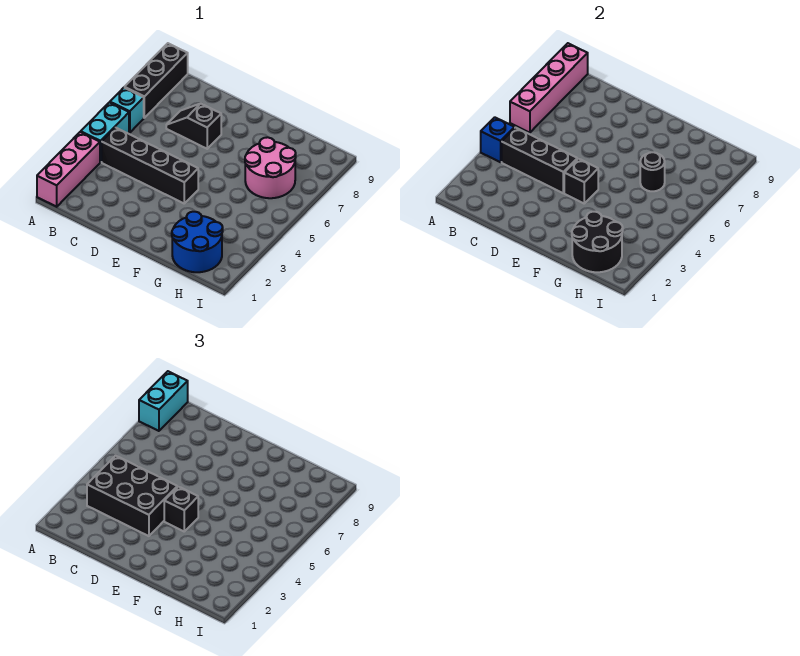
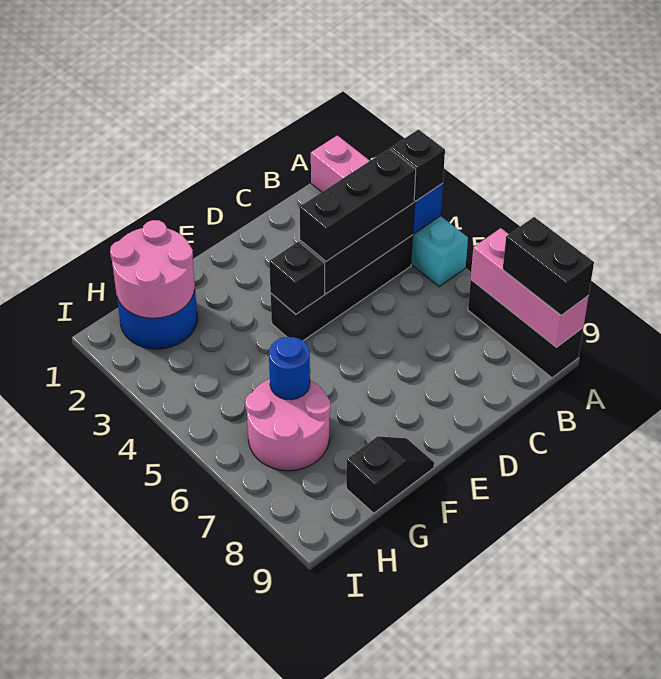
cyan 1x1 brick [110,88,144,133] -> none
pink 1x4 brick [510,43,588,133] -> pink 1x3 brick [471,228,589,347]
cyan 1x2 brick [139,371,188,431] -> black 1x2 brick [503,217,594,315]
black 2x3 brick [87,455,177,536] -> black 1x3 brick [299,149,416,261]
black 1x2 slope [166,103,221,149] -> black 1x2 slope moved to [346,436,434,513]
black 1x1 brick [164,486,198,531] -> black 1x1 brick moved to [391,129,445,201]
black 2x2 round brick [572,212,623,272] -> pink 2x2 round brick [110,220,195,318]
black 1x1 round brick [640,152,665,191] -> blue 1x1 round brick [269,337,310,400]

